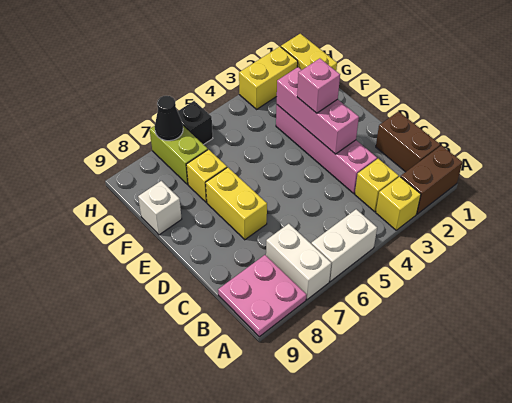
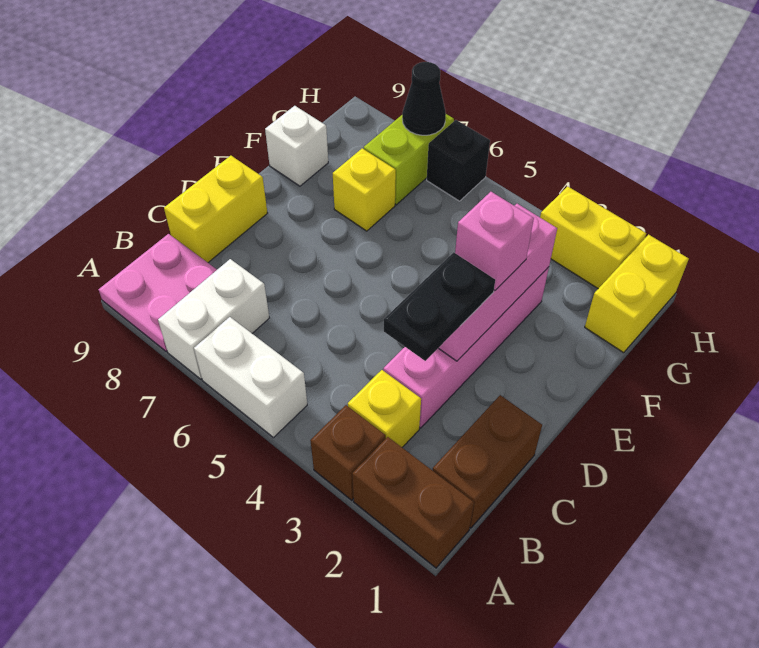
yellow 1x1 brick [376,177,421,230] -> brown 1x1 brick [310,405,386,500]
none -> black 1x2 plate [384,252,495,361]
yellow 1x2 brick [206,167,267,240] -> yellow 1x2 brick moved to [164,156,267,263]

